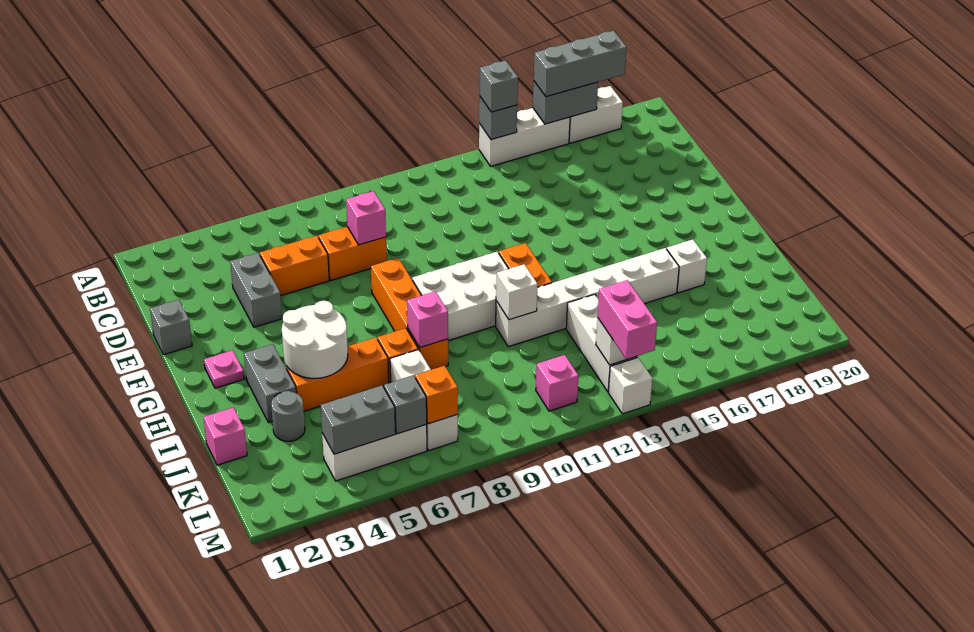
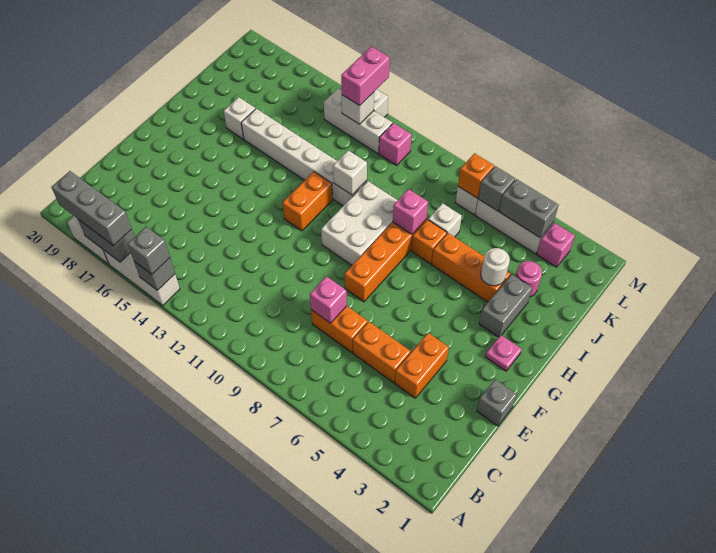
grey 1x2 brick [230,253,282,327] -> orange 1x2 brick [395,333,449,398]
white 2x3 brick [412,252,508,341] -> white 2x3 brick turned to [321,181,398,265]
white 2x2 round brick [282,301,348,378] -> white 1x1 round brick [481,248,510,286]
pink 1x1 brick [204,408,247,465] -> pink 1x1 brick moved to [537,223,575,267]
grey 1x1 round brick [271,391,305,441] -> pink 1x1 round brick [515,261,542,297]
white 1x3 brick [566,294,637,392] -> white 1x3 brick turned to [324,89,393,153]

